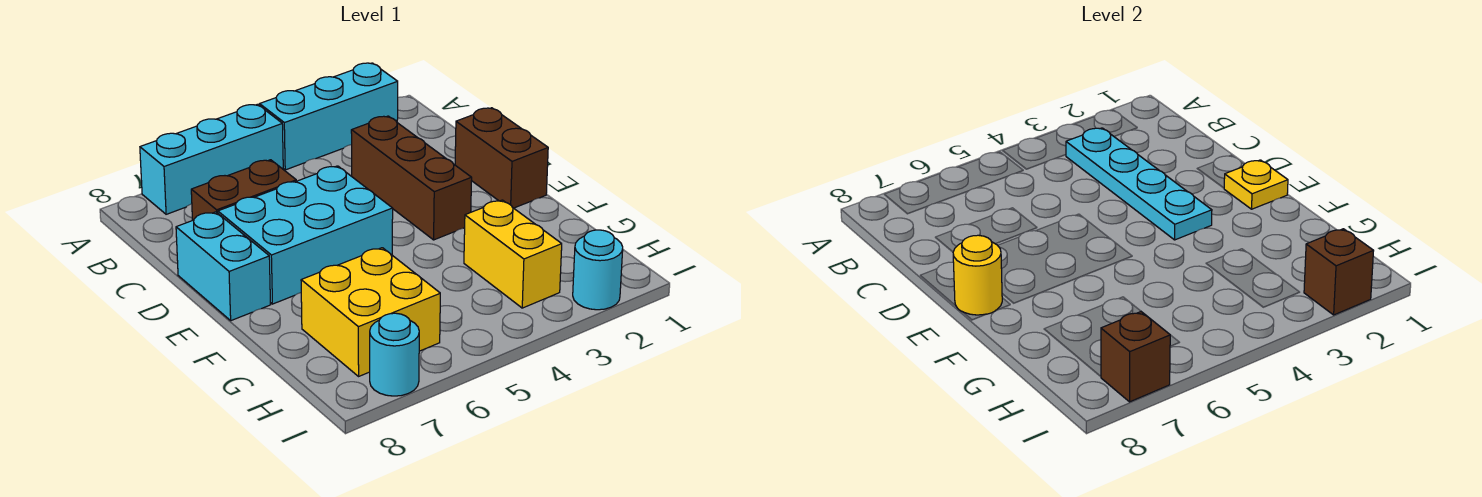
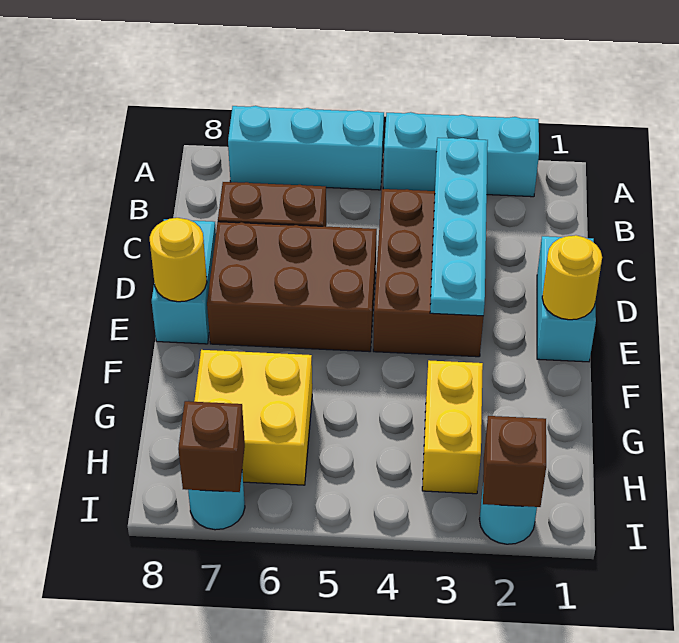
brown 1x3 brick [351,116,472,240] -> brown 2x3 brick [373,189,483,357]
brown 1x2 brick [455,108,548,208] -> cyan 1x2 brick [537,236,596,362]
cyan 2x3 brick [218,166,393,304] -> brown 2x3 brick [207,222,377,352]
yellow 1x1 plate [1224,160,1288,209] -> yellow 1x1 round brick [542,235,602,320]

